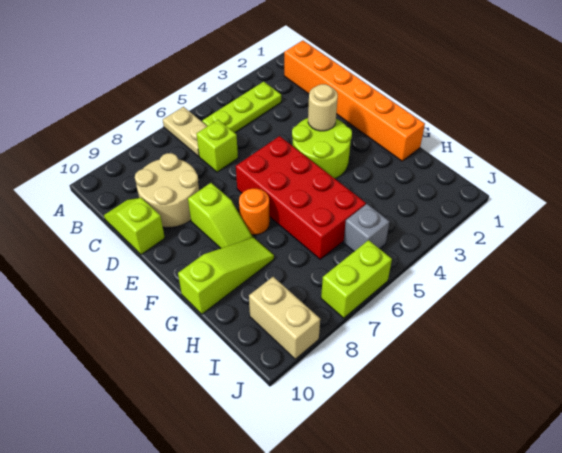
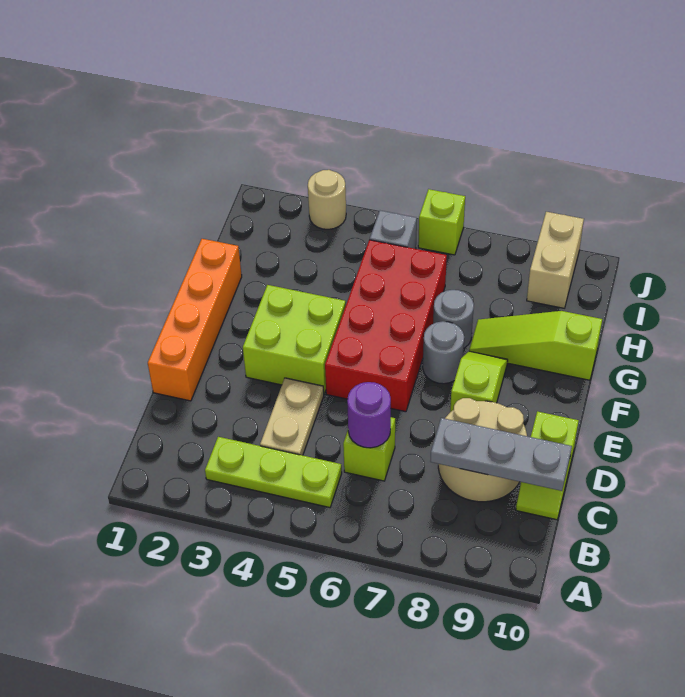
tan 1x2 plate [163,107,207,156] -> tan 1x2 plate moved to [260,378,324,455]
orange 1x6 brick [284,41,425,161] -> orange 1x4 brick [148,239,242,401]
none -> purple 1x1 round brick [347,382,391,448]
none -> grey 1x3 plate [430,418,572,491]
lime 2x2 round brick [292,118,352,179] -> lime 2x2 brick [243,285,346,393]
tan 1x1 round brick [308,84,338,131] -> tan 1x1 round brick moved to [308,170,346,229]
orange 1x1 round brick [239,189,270,235] -> grey 1x1 round brick [423,321,464,384]
none -> grey 1x1 round brick [433,290,474,348]
lime 1x2 brick [321,240,392,318] -> lime 1x1 brick [418,189,465,255]

